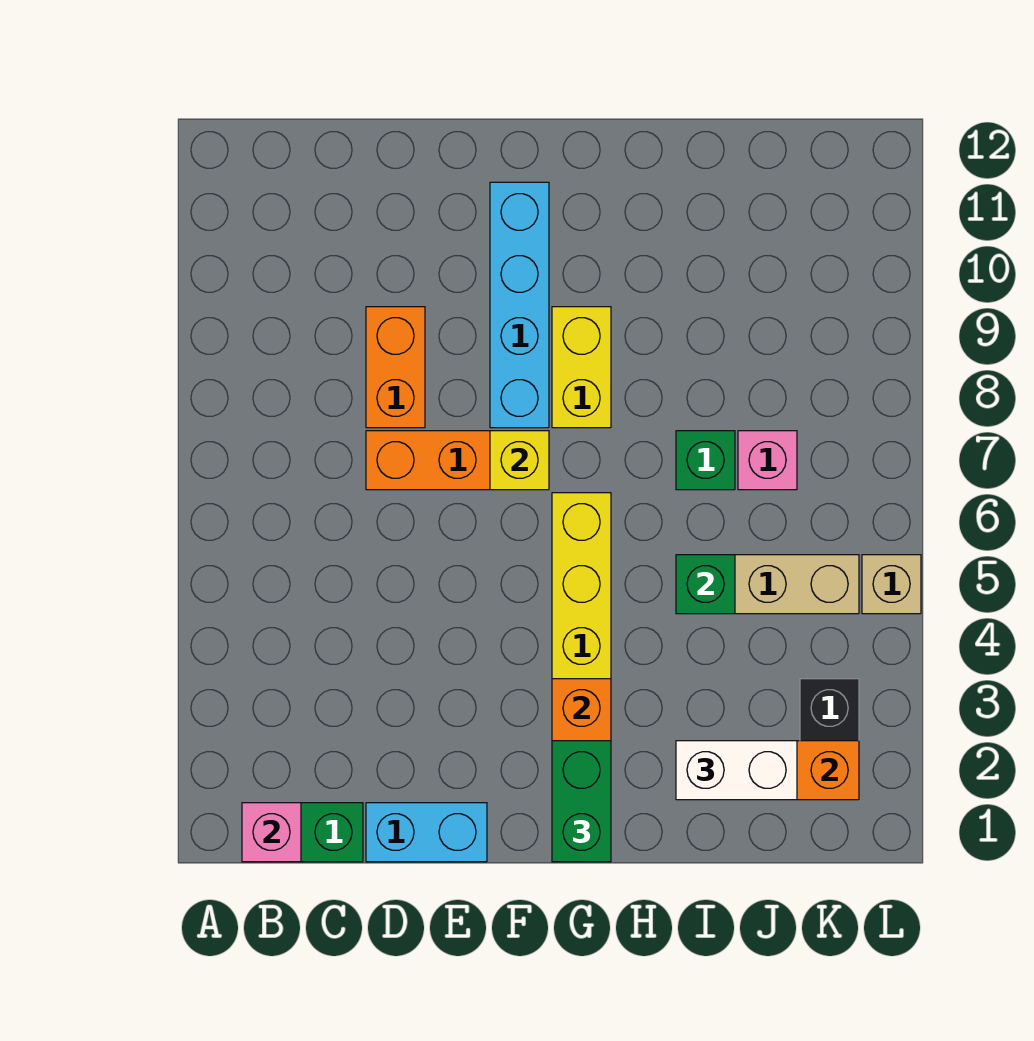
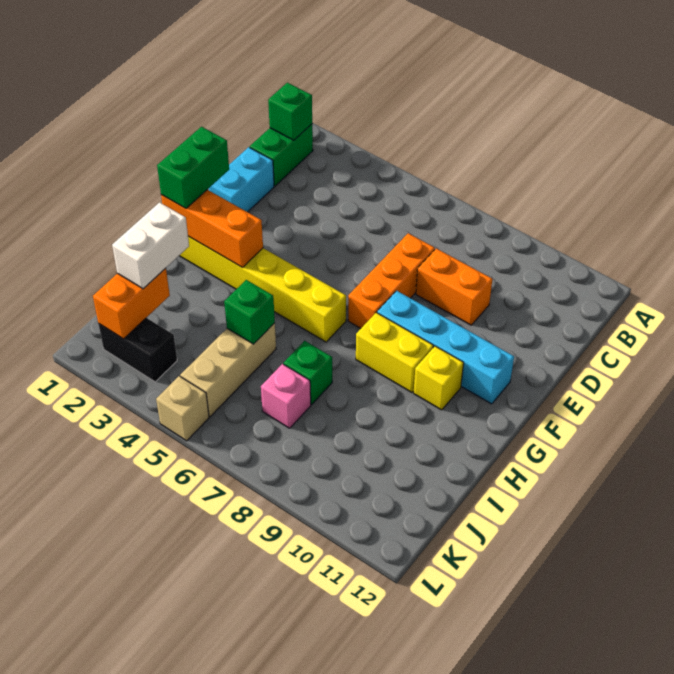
pink 1x1 brick [242,803,301,862] -> green 1x1 brick [268,83,312,140]
yellow 1x1 brick [490,431,549,490] -> yellow 1x1 brick moved to [414,346,464,410]
green 1x2 brick [552,741,611,862] -> green 1x2 brick turned to [157,127,229,208]

